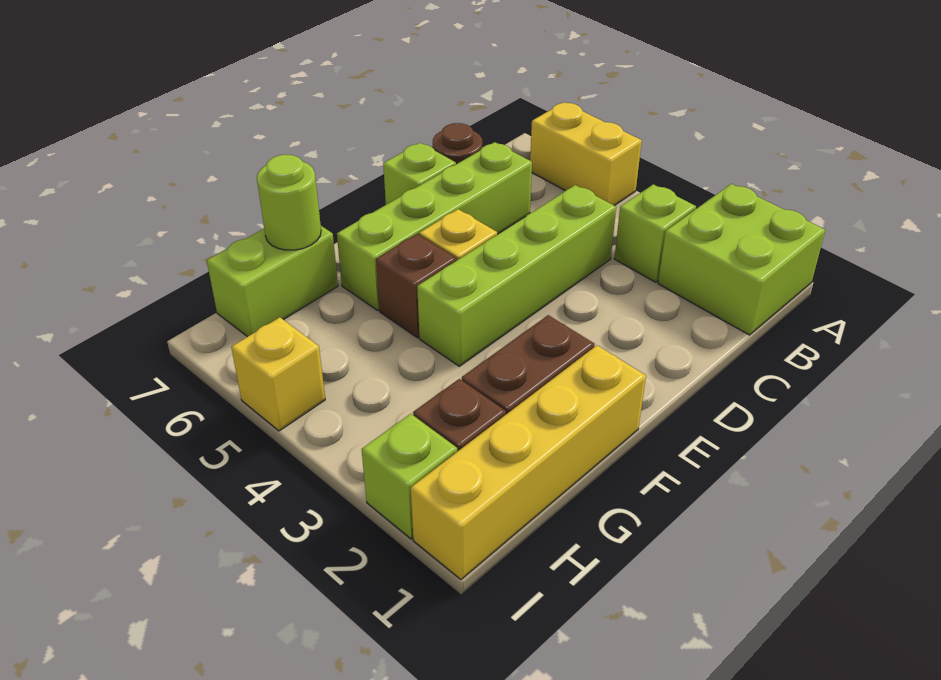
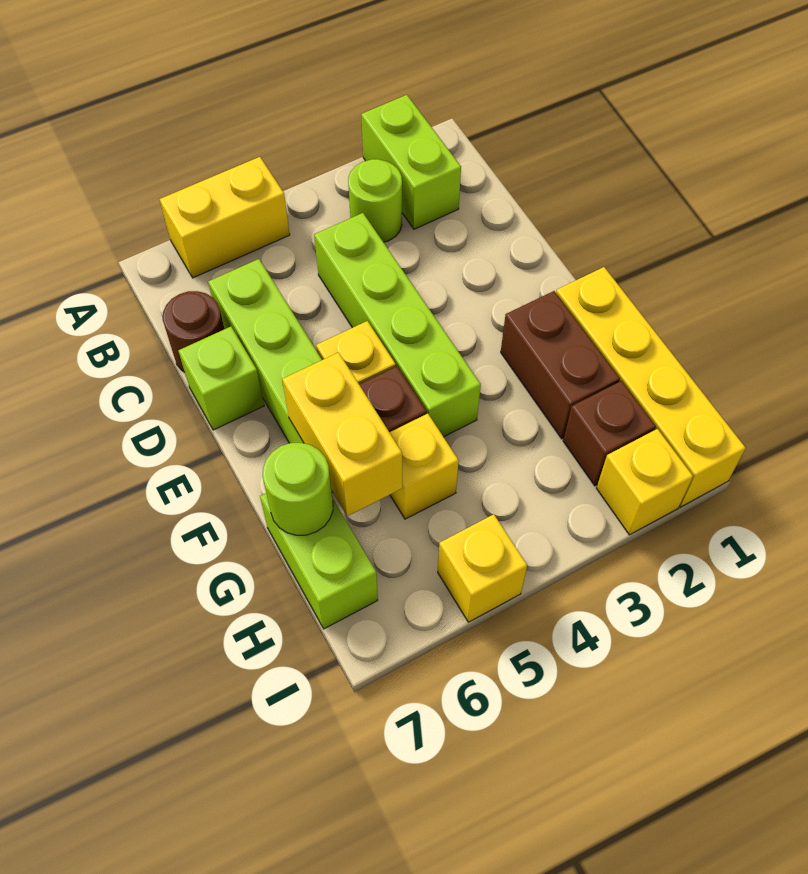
lime 2x2 brick [658,184,825,335] -> lime 1x2 brick [361,95,461,229]
lime 1x1 brick [615,184,696,282] -> lime 1x1 round brick [348,159,402,242]
none -> yellow 1x2 brick [282,352,402,516]
none -> yellow 1x1 brick [389,414,459,519]
lime 1x1 brick [362,414,457,539] -> yellow 1x1 brick [596,429,693,535]

